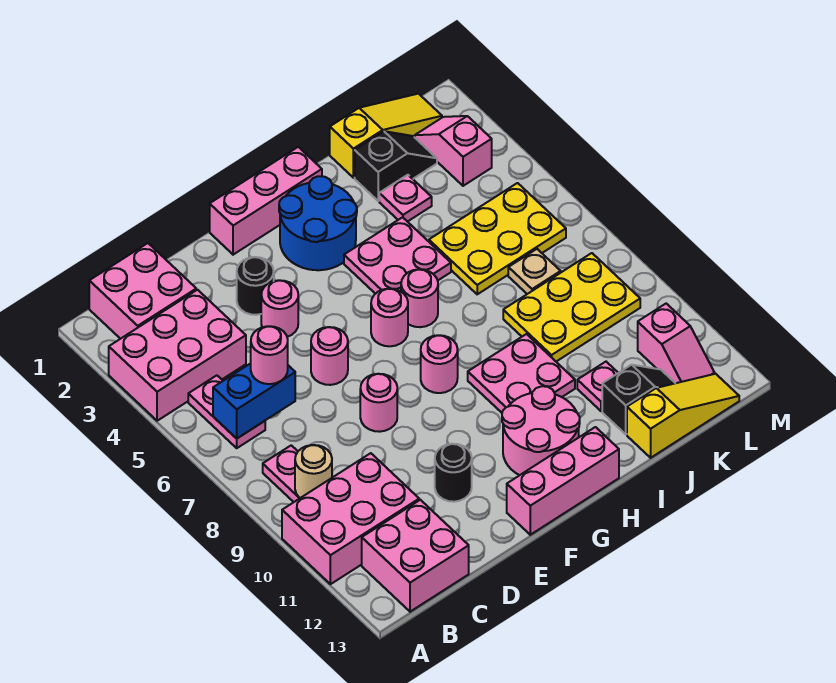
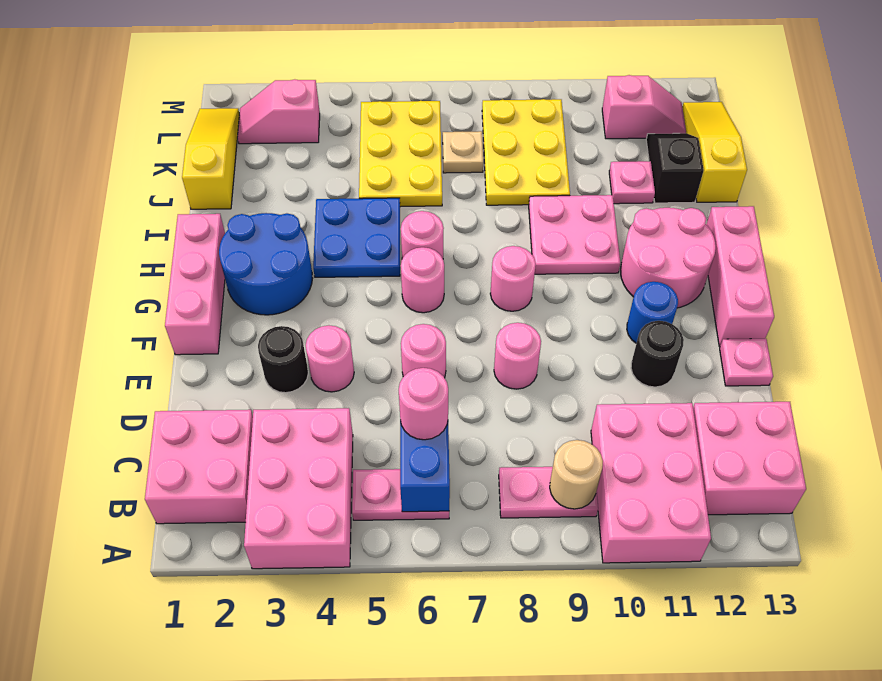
none -> blue 1x1 round brick [627,282,678,343]
pink 2x2 plate [344,217,451,294] -> blue 2x2 plate [313,198,400,277]
black 1x2 slope [355,131,437,201] -> none
pink 1x1 plate [379,175,432,222] -> pink 1x1 plate moved to [720,339,773,386]

